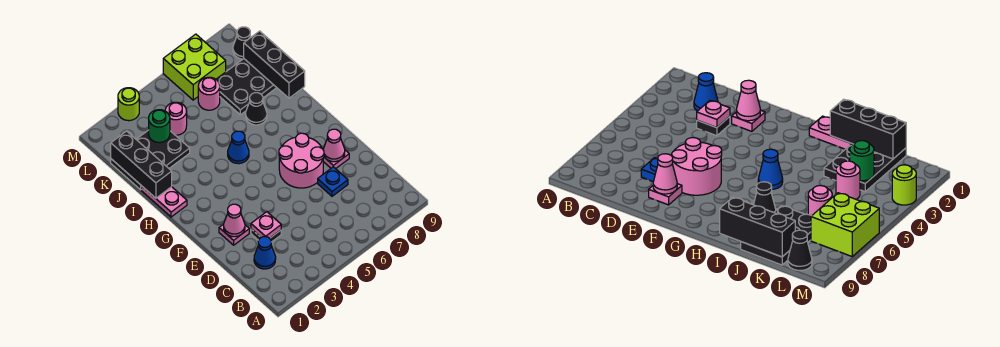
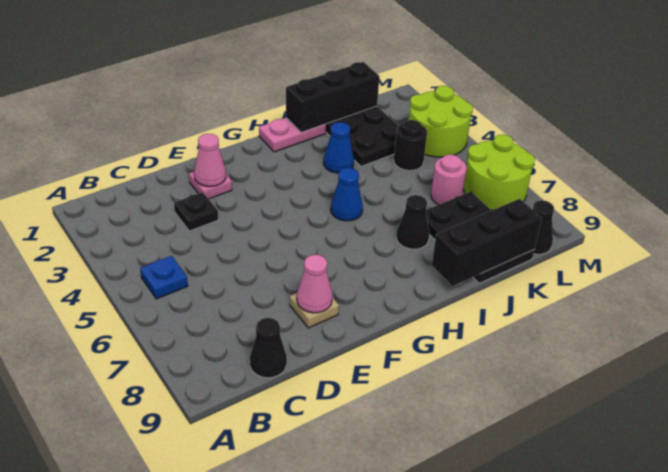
blue 1x1 cone [254,237,276,269] -> blue 1x1 cone moved to [324,122,354,173]
none -> black 1x1 cone [250,318,287,378]
pink 1x1 plate [251,212,281,238] -> none
blue 1x1 plate [318,167,348,196] -> blue 1x1 plate moved to [140,256,188,299]
pink 2x2 round brick [279,133,324,188] -> none
pink 1x1 plate [323,150,349,169] -> tan 1x1 plate [290,293,339,328]
green 1x1 round brick [149,110,170,143] -> none
pink 1x1 round brick [165,102,187,135] -> black 1x1 round brick [394,120,427,171]
lime 2x2 brick [163,34,226,100] -> lime 2x2 round brick [463,134,535,210]
lime 1x1 round brick [118,88,139,121] -> lime 2x2 round brick [409,86,473,157]

